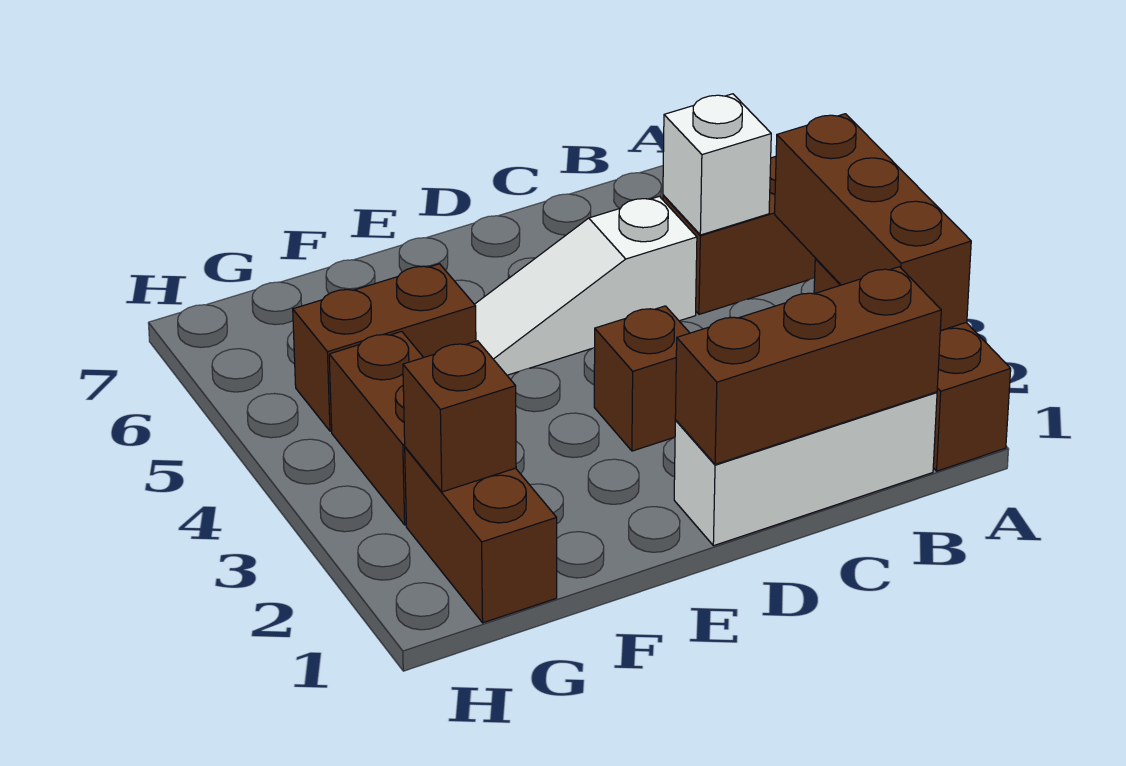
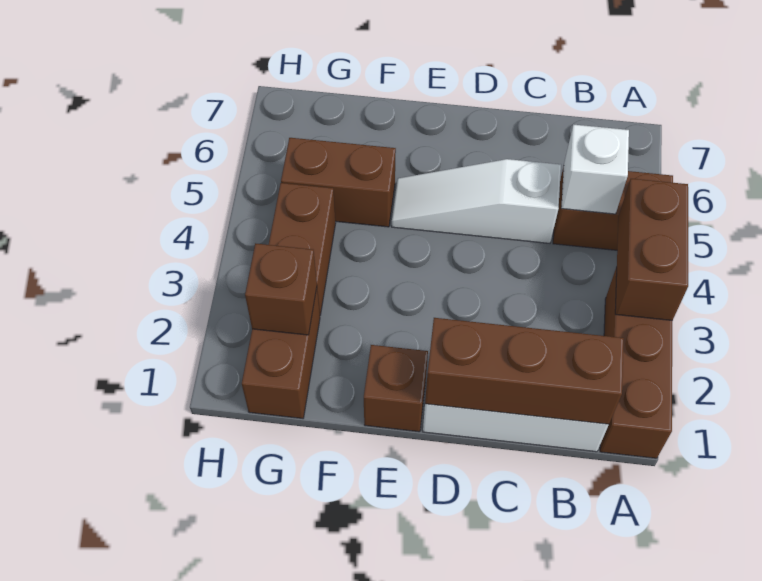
brown 1x3 brick [775,114,971,331] -> brown 1x2 brick [615,179,688,320]
brown 1x1 brick [594,306,689,451] -> brown 1x1 brick moved to [364,345,428,432]

